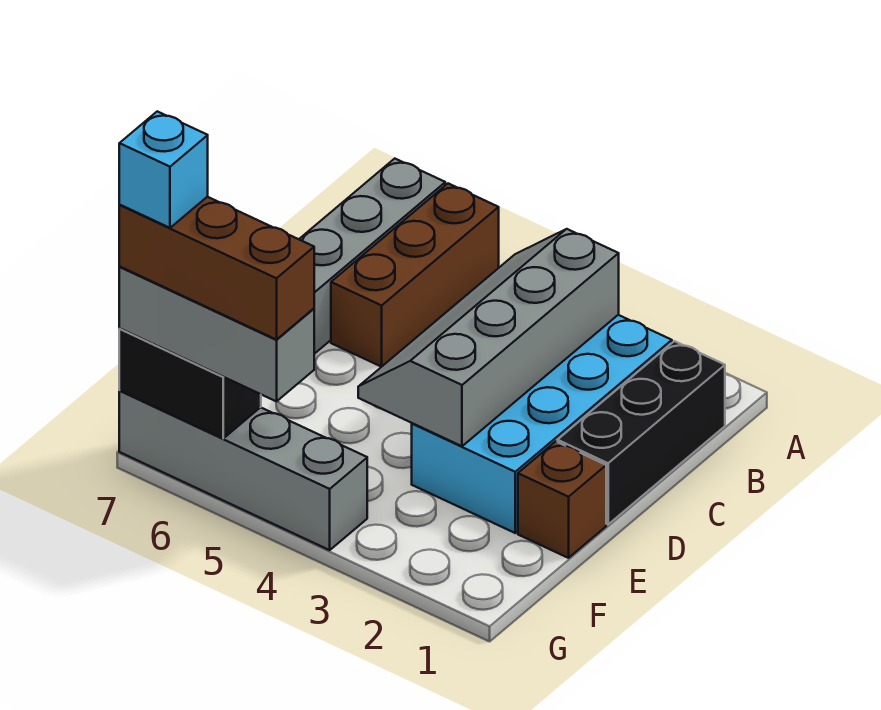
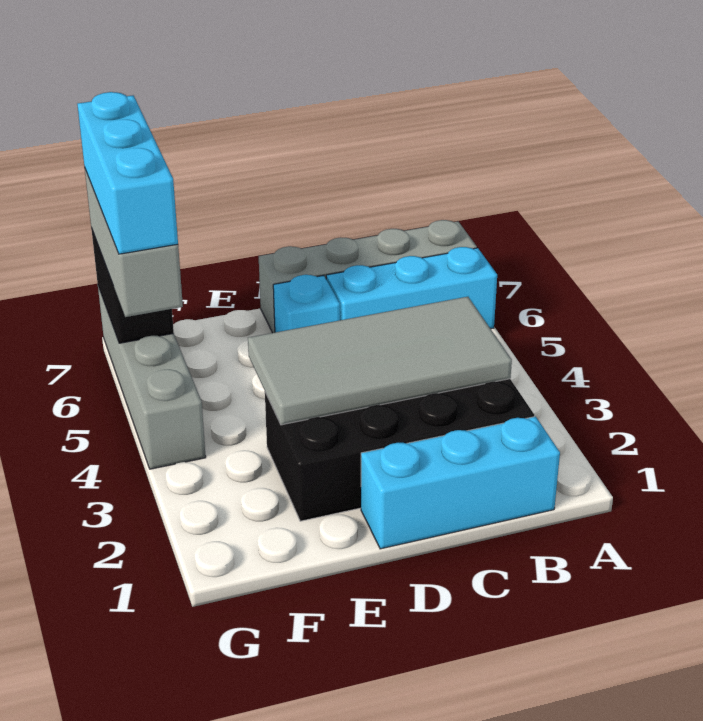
brown 1x3 brick [331,184,499,367] -> cyan 1x3 brick [326,247,497,329]
black 1x3 brick [558,341,725,524] -> cyan 1x3 brick [361,417,560,549]
cyan 2x4 brick [412,315,672,533] -> black 2x4 brick [265,379,534,521]
grey 2x4 slope [358,229,619,446] -> grey 2x4 tile [248,297,512,425]
brown 1x1 brick [518,441,606,558] -> none
brown 1x3 brick [119,197,314,340] -> cyan 1x3 brick [77,92,178,254]
cyan 1x1 brick [119,111,208,228] -> cyan 1x1 brick moved to [273,275,340,332]

